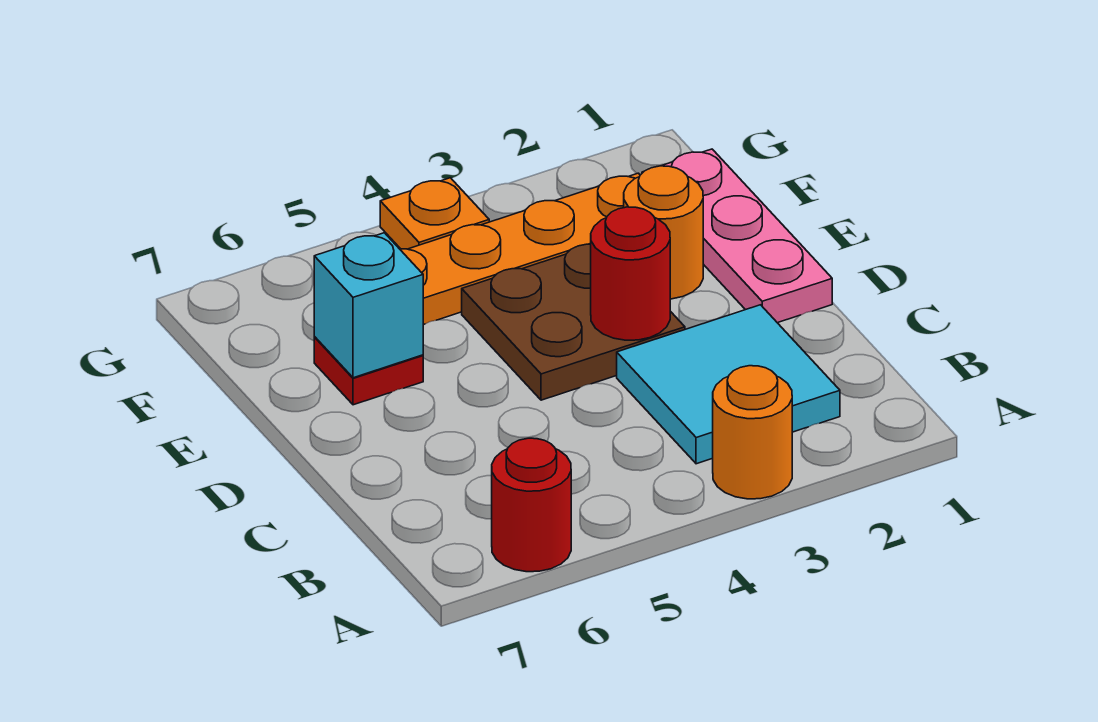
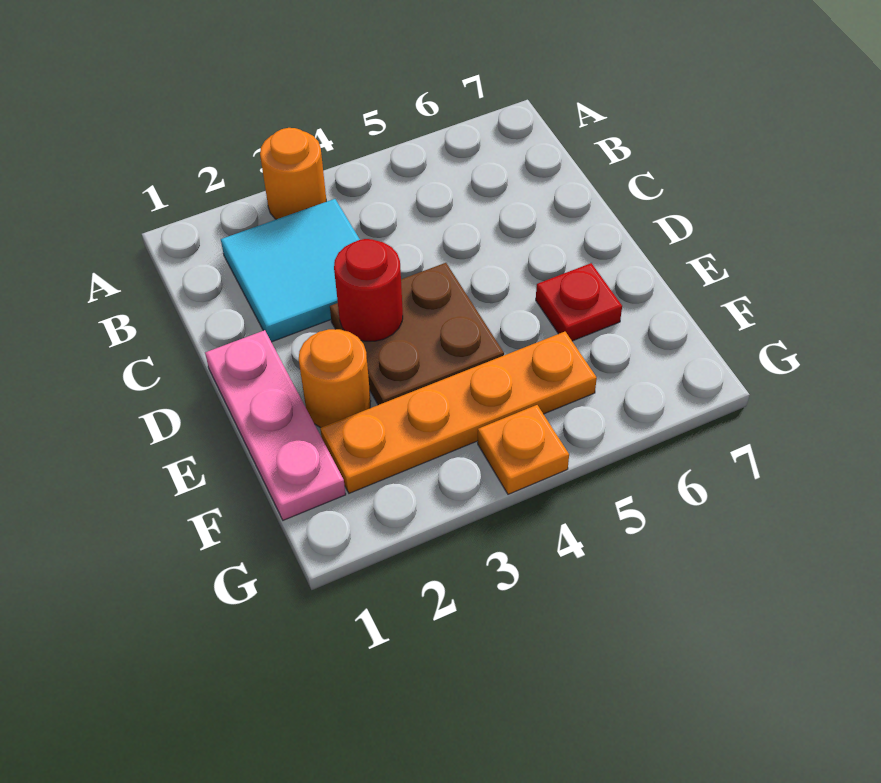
red 1x1 round brick [492,438,571,572] -> none
cyan 1x1 brick [314,233,423,378] -> none

